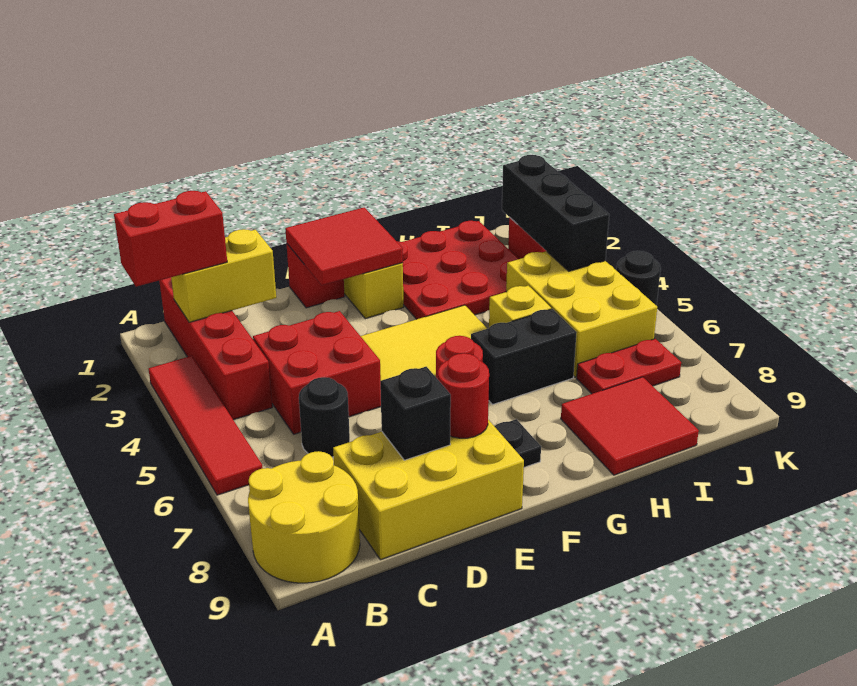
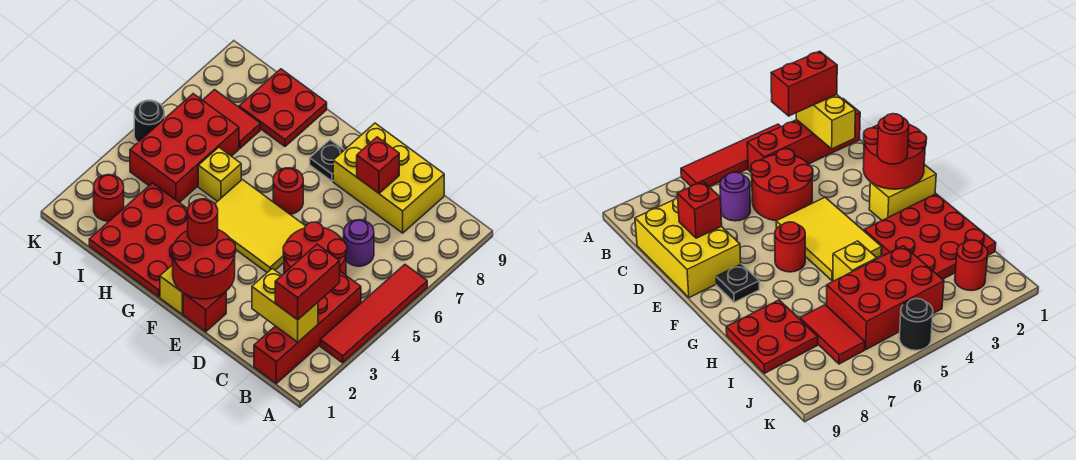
red 1x2 brick [114,191,227,287] -> red 1x2 brick turned to [275,244,340,320]
yellow 2x2 round brick [248,451,360,583] -> none
red 2x2 brick [253,311,381,434] -> red 2x2 round brick [283,222,347,275]
black 1x1 round brick [299,377,350,457] -> purple 1x1 round brick [344,220,374,266]
black 1x1 brick [380,367,451,460] -> red 1x1 brick [357,137,399,193]
red 2x2 tile [285,207,403,285] -> red 2x2 round brick [172,230,236,299]
red 1x1 round brick [438,353,489,438] -> red 1x1 round brick moved to [188,199,218,246]
black 1x2 brick [471,309,577,405] -> none
red 2x2 tile [561,377,699,475] -> red 2x2 plate [239,69,327,146]
yellow 2x3 brick [506,251,657,377] -> red 2x3 brick [130,94,239,202]
red 1x2 plate [577,339,681,394] -> red 1x2 tile [203,90,260,148]
black 1x3 brick [502,155,609,271] -> none

